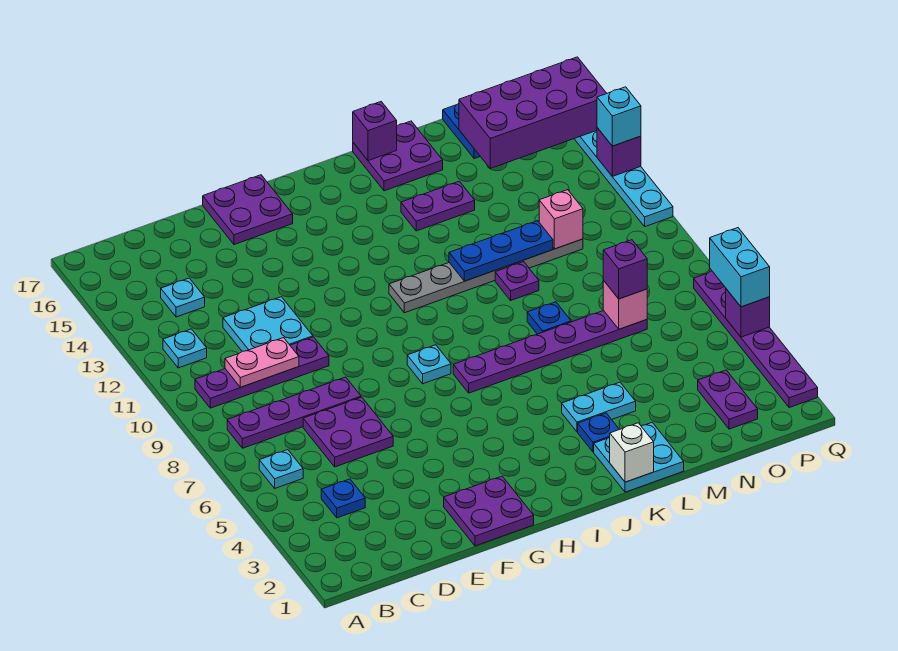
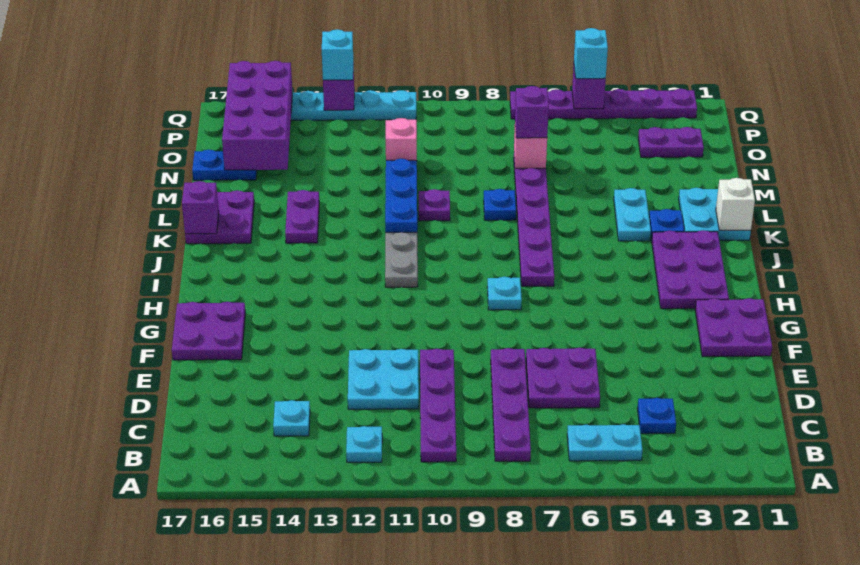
cyan 1x1 plate [259,450,303,488] -> cyan 1x2 plate [567,424,642,461]
pink 1x2 plate [225,338,299,387] -> none
none -> purple 2x3 plate [652,230,729,309]
cyan 1x2 brick [710,228,770,307] -> cyan 1x1 brick [574,28,608,79]

